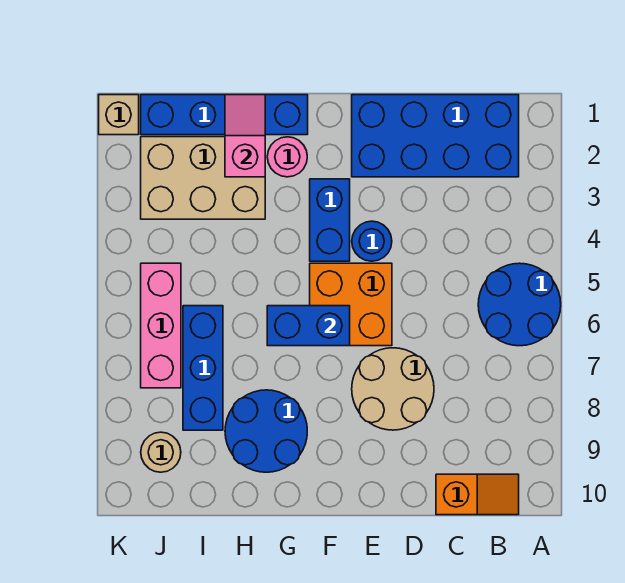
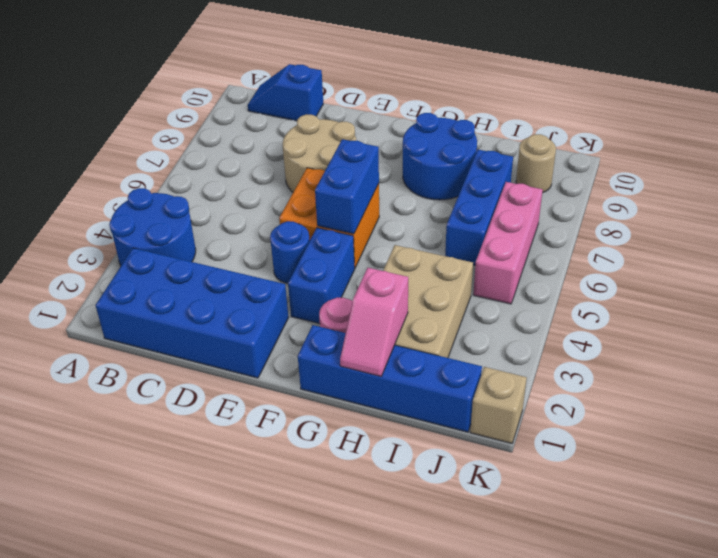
blue 2x2 round brick [478,263,561,346] -> blue 2x2 round brick moved to [109,188,196,266]
orange 1x2 slope [436,474,519,515] -> blue 1x2 slope [248,64,323,121]
blue 1x2 brick [267,306,350,346] -> blue 1x2 brick turned to [315,139,379,234]
tan 2x3 brick [141,137,265,219] -> tan 2x3 brick turned to [383,245,473,358]

